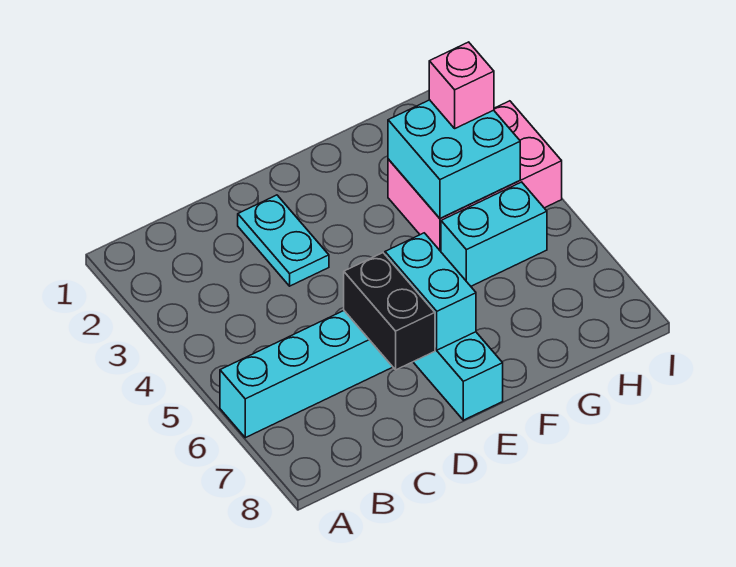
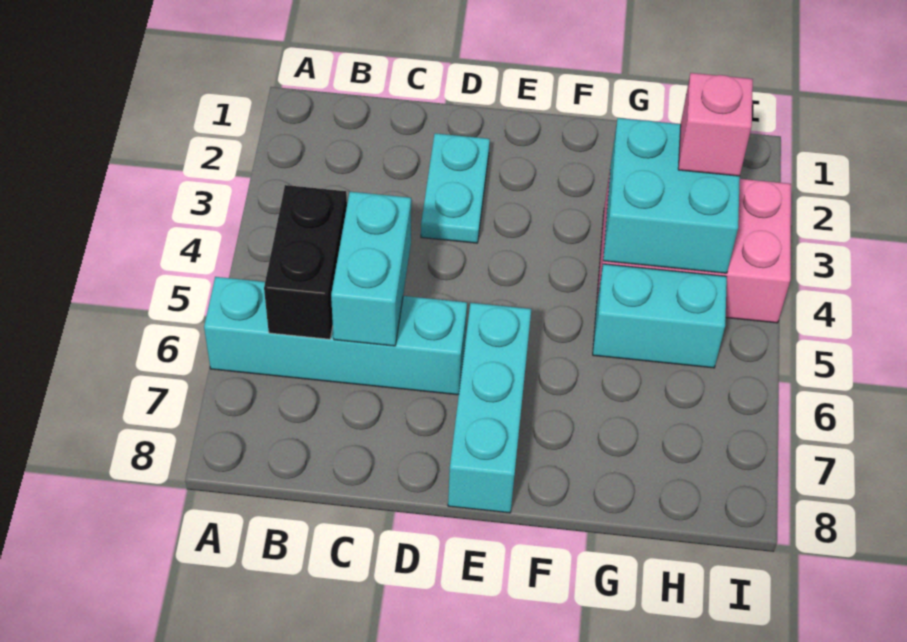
black 1x2 brick [344,253,435,370] -> black 1x2 brick moved to [264,185,347,339]
cyan 1x2 brick [385,233,476,350] -> cyan 1x2 brick moved to [331,192,411,346]

